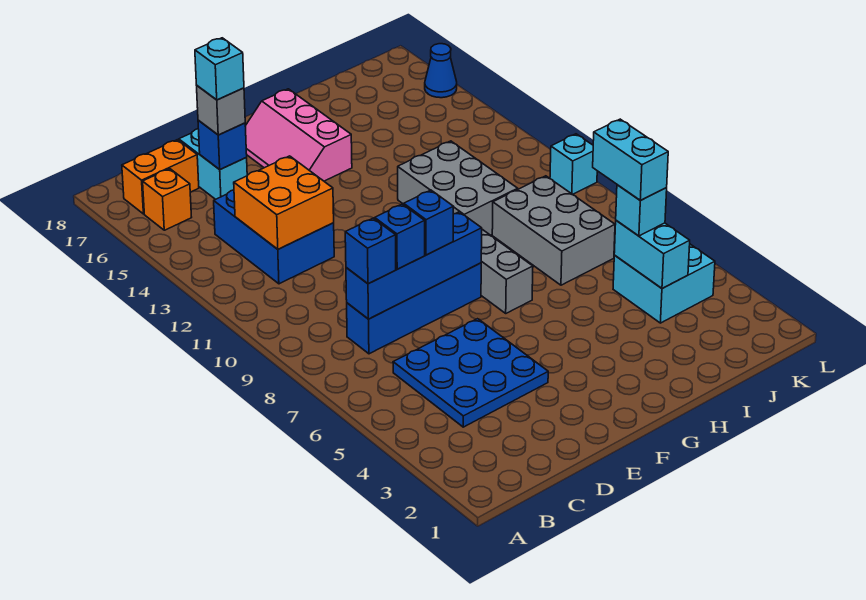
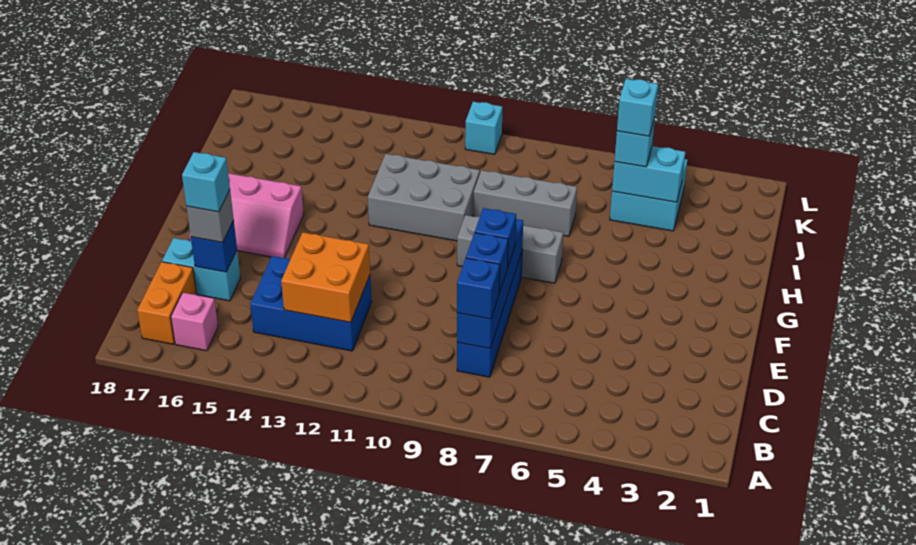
orange 1x1 brick [143,169,192,230] -> pink 1x1 brick [171,293,218,351]
blue 3x3 plate [393,319,548,427] -> none
grey 2x3 brick [492,176,615,285] -> grey 1x3 brick [474,170,577,237]
cyan 1x2 brick [593,119,668,200] -> cyan 1x1 brick [617,79,658,136]
blue 1x1 cone [425,44,457,98] -> none

